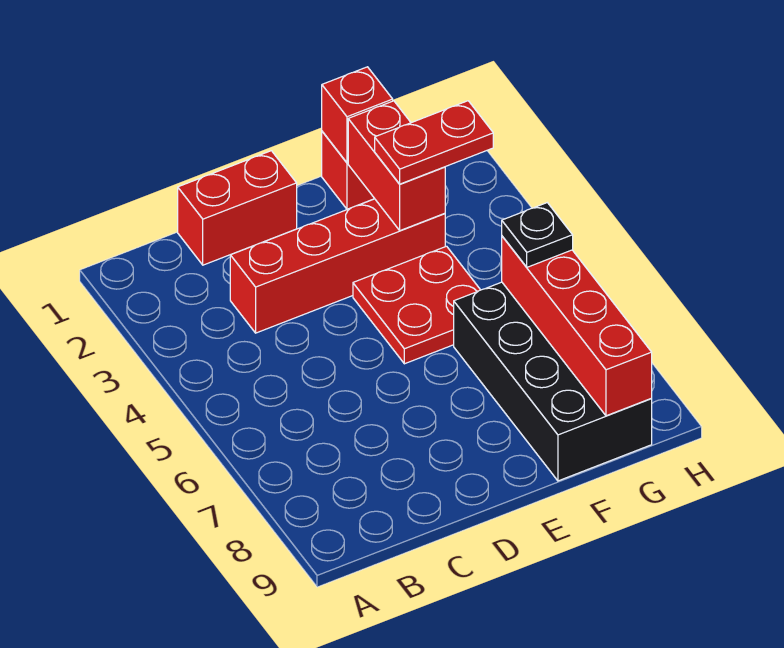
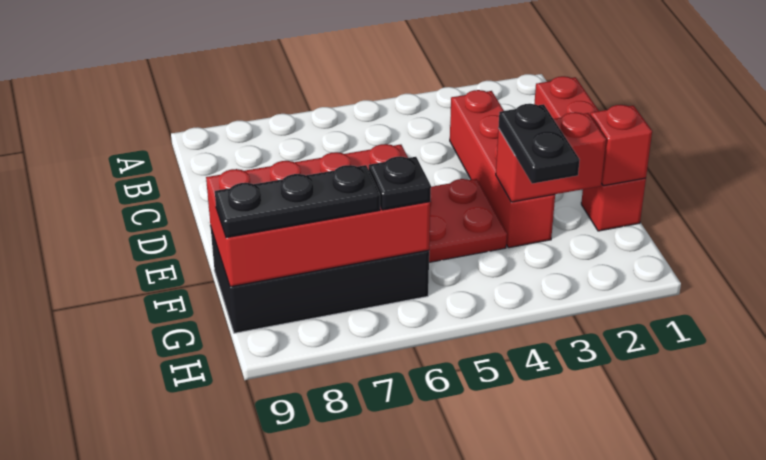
red 1x2 plate [375,101,493,184] -> black 1x2 plate [498,104,580,184]
red 1x4 brick [502,236,652,416] -> red 2x4 brick [206,144,430,287]
none -> black 1x3 plate [215,165,380,238]

